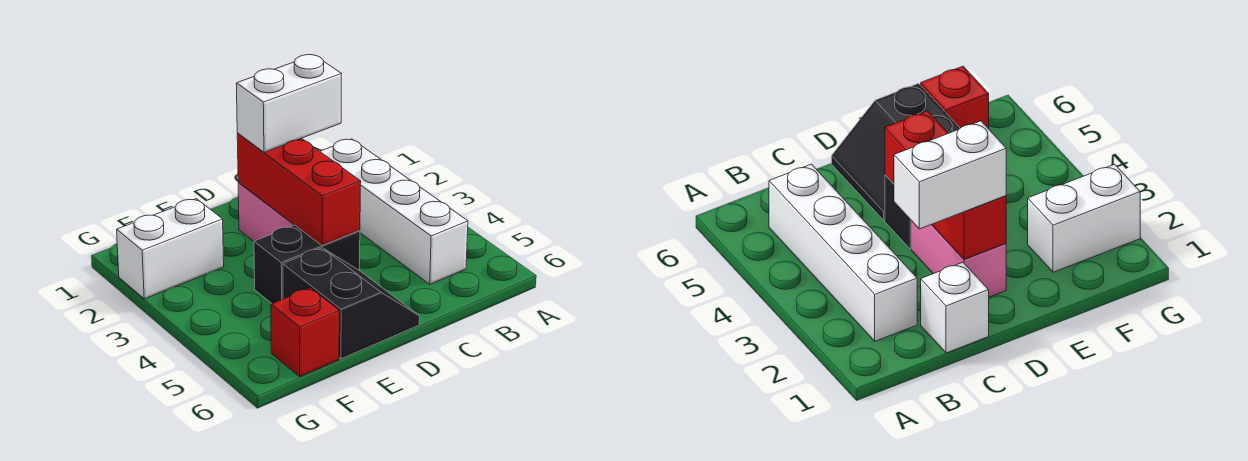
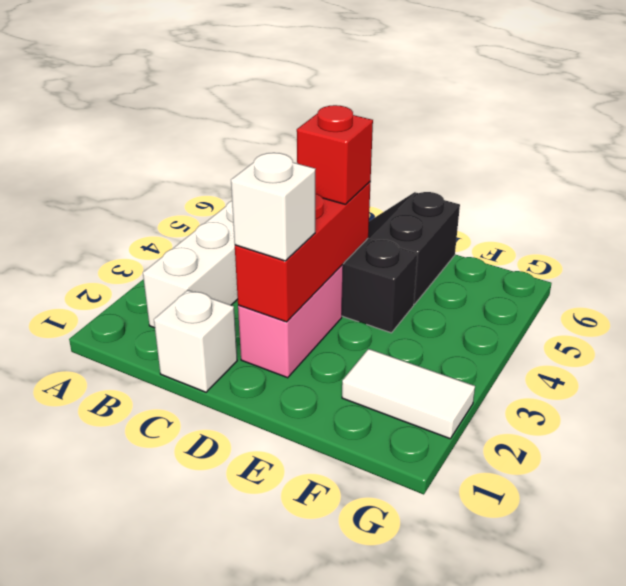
white 1x2 brick [236,55,341,152] -> white 1x1 brick [231,153,316,261]
white 1x2 brick [117,199,224,299] -> white 1x2 tile [342,349,475,439]
red 1x1 brick [271,288,339,376] -> red 1x1 brick moved to [297,105,373,204]

